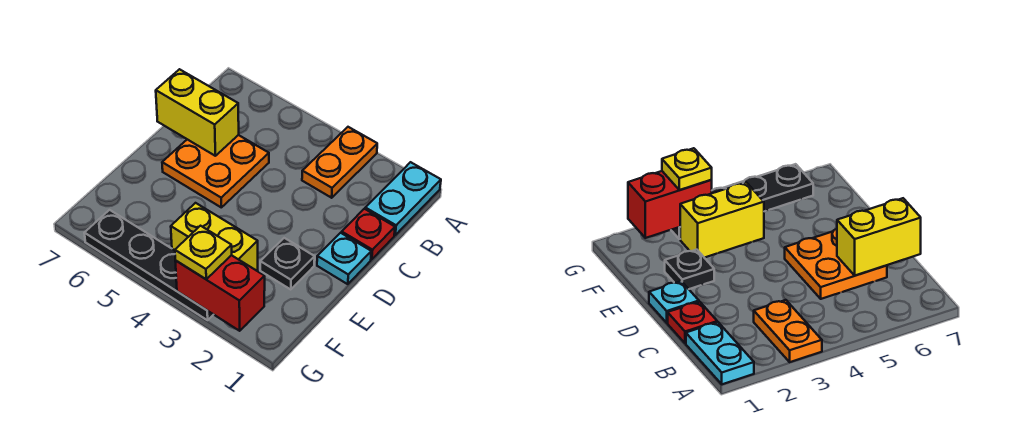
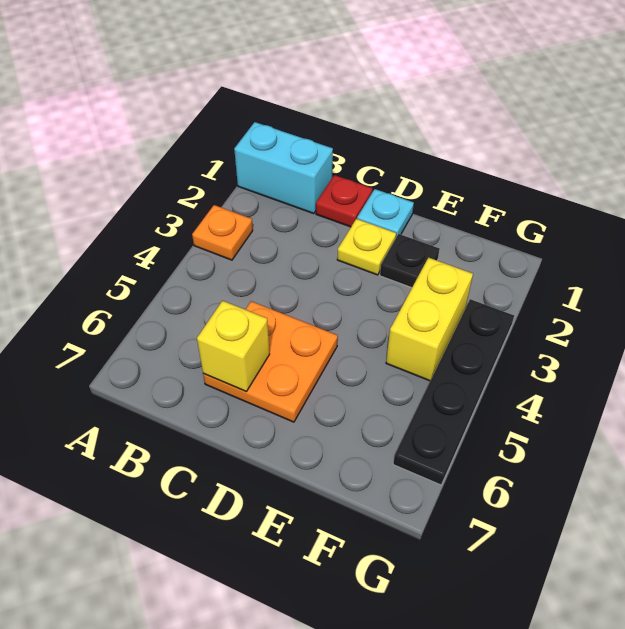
cyan 1x2 plate [365,162,441,235] -> cyan 1x2 brick [234,122,333,214]
orange 1x2 plate [302,127,377,198] -> orange 1x1 plate [192,205,253,260]
yellow 1x2 brick [156,69,239,156] -> yellow 1x1 brick [197,301,270,392]
red 1x2 brick [175,255,265,331] -> none
yellow 1x1 plate [175,226,232,279] -> yellow 1x1 plate moved to [337,219,396,275]

